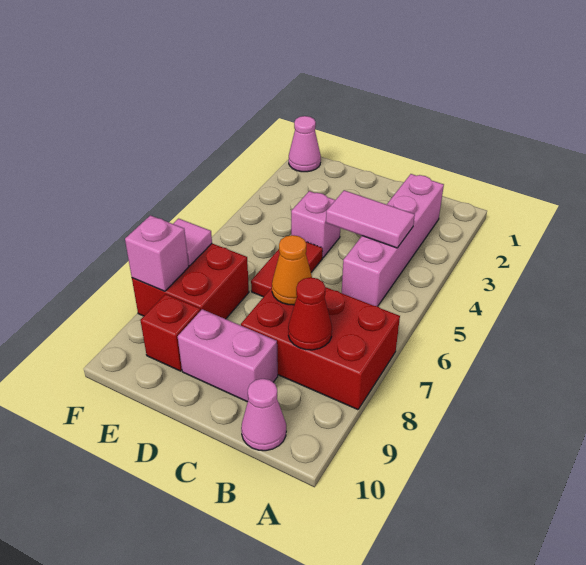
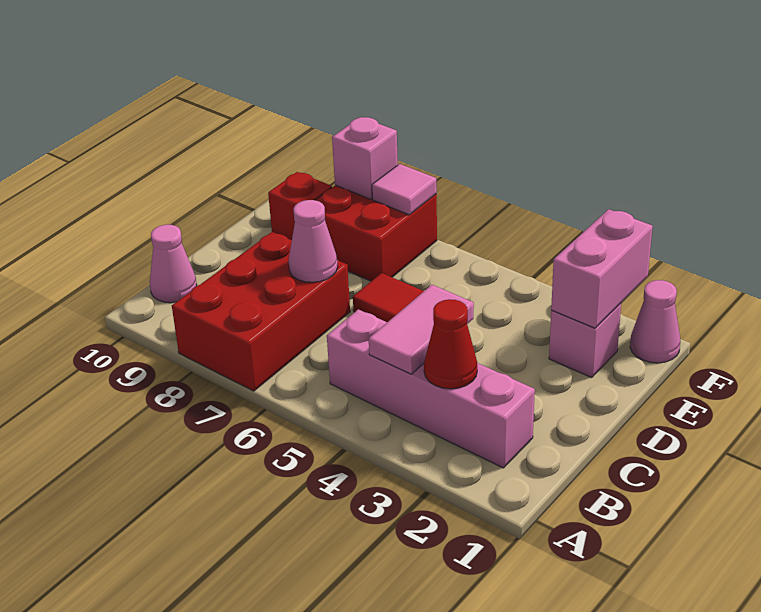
red 1x1 cone [288,277,332,350] -> red 1x1 cone moved to [424,299,477,389]
orange 1x1 cone [272,235,312,305] -> pink 1x1 cone [289,200,338,282]
pink 1x2 brick [178,309,278,402] -> pink 1x2 brick moved to [551,209,653,328]
pink 1x1 brick [291,191,340,258] -> pink 1x1 brick moved to [549,303,621,377]

